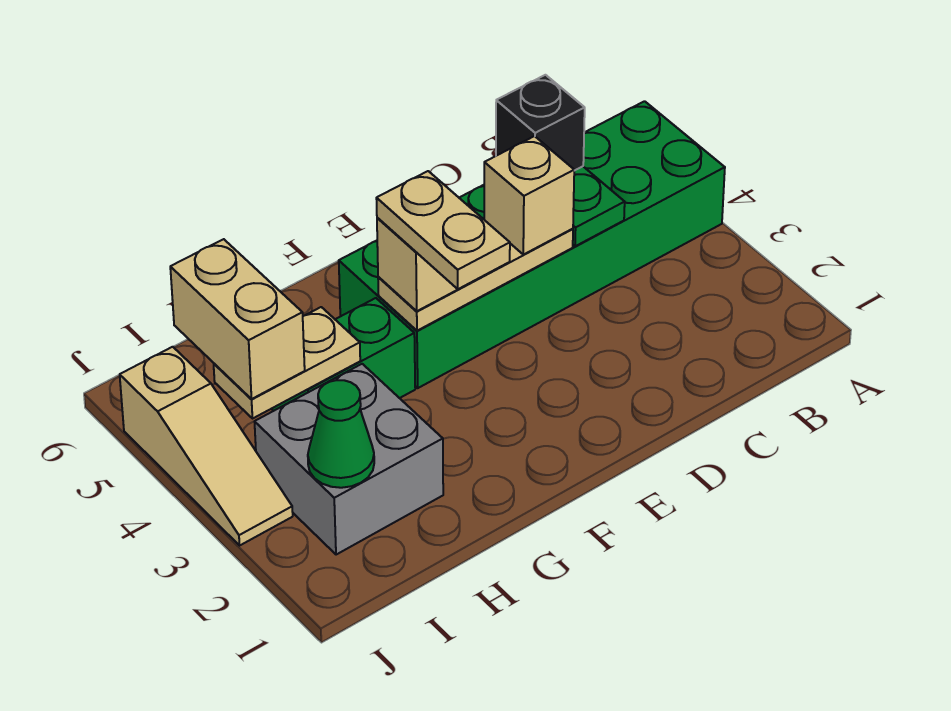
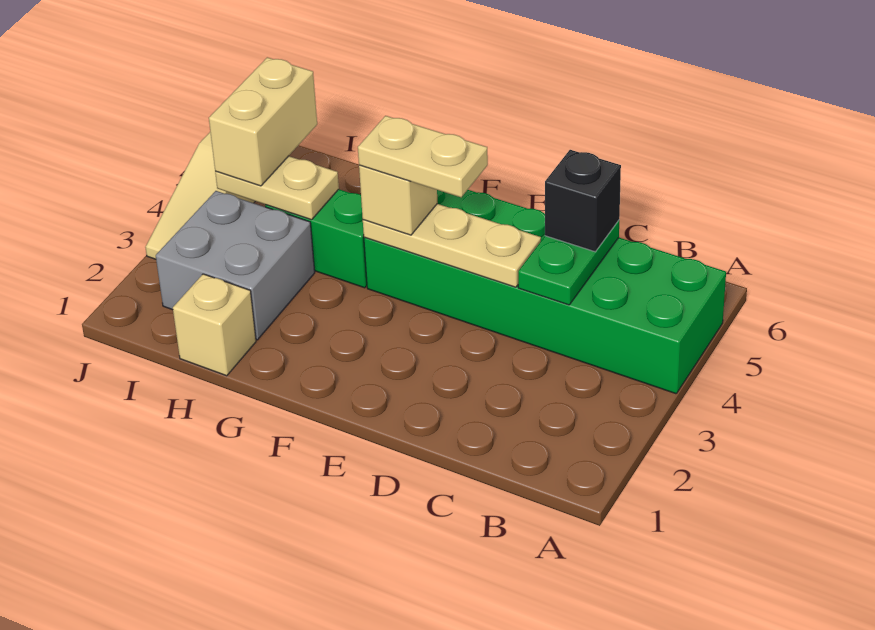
tan 1x1 brick [484,136,574,255] -> tan 1x1 brick moved to [173,274,256,376]
tan 1x2 plate [376,171,510,289] -> tan 1x2 plate turned to [358,116,488,197]
green 1x1 cone [308,380,374,488] -> none

